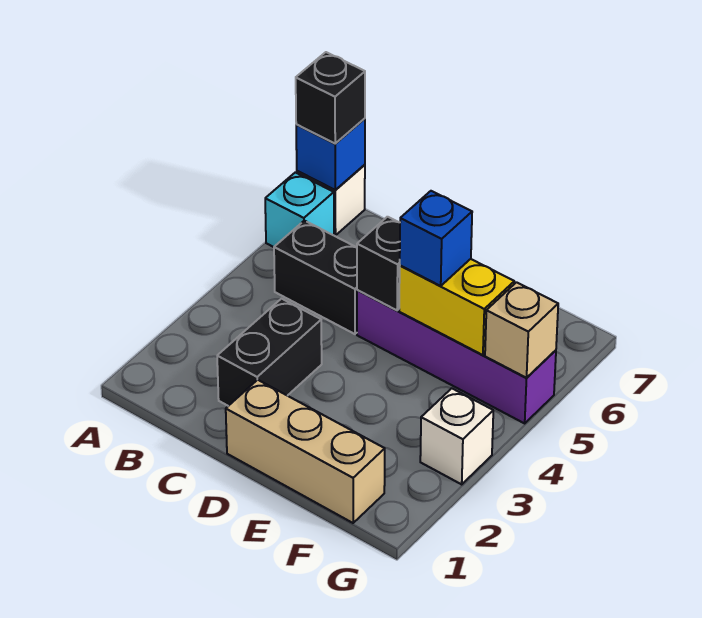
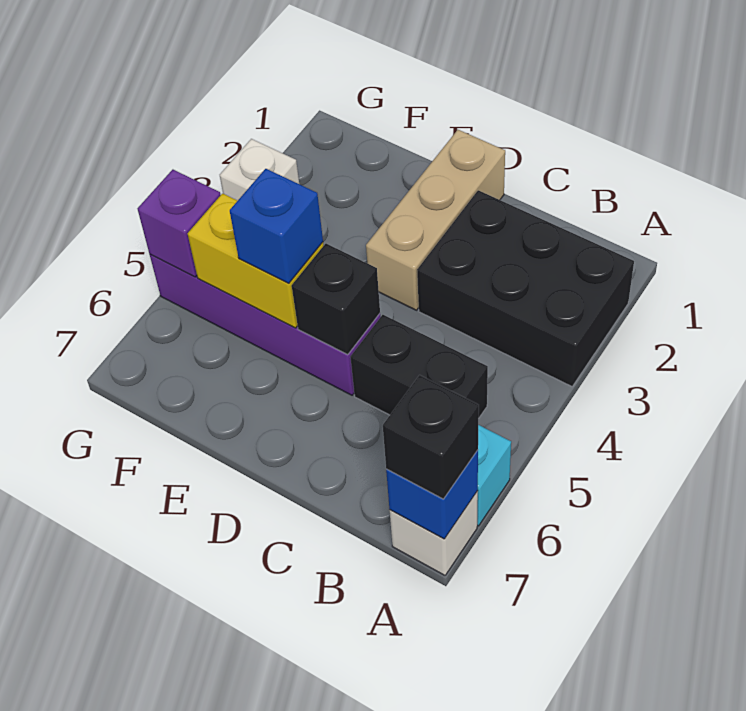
black 1x2 brick [217,299,322,406] -> black 2x3 brick [417,190,634,386]
tan 1x3 brick [226,380,385,523] -> tan 1x3 brick turned to [366,130,505,310]
tan 1x1 brick [485,282,558,378] -> purple 1x1 brick [138,170,220,277]

